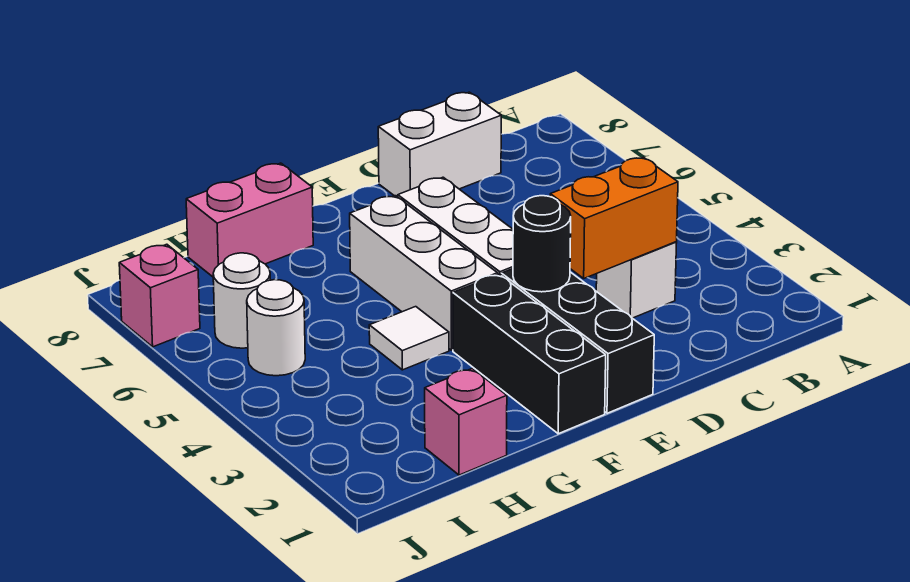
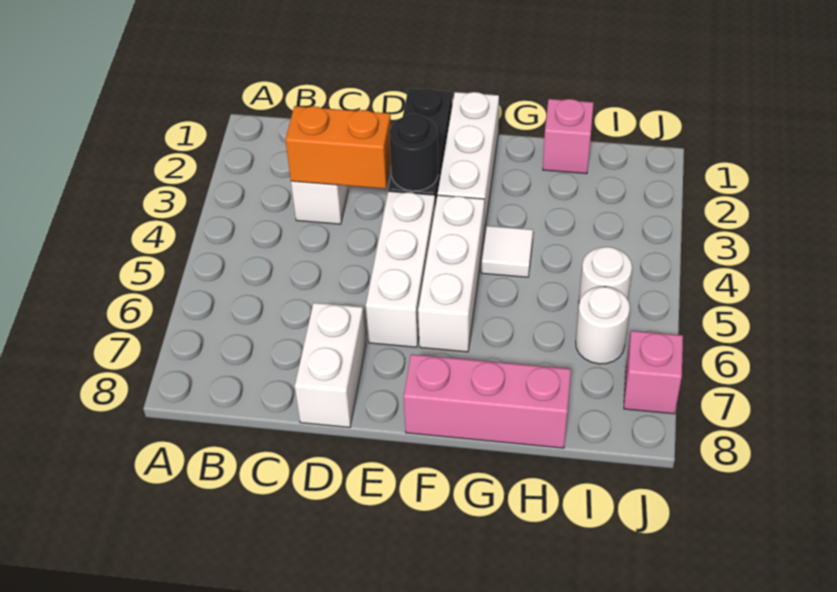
white 1x2 brick [378,92,501,197] -> white 1x2 brick turned to [295,303,366,428]
black 1x3 brick [453,274,606,434] -> white 1x3 brick [438,92,499,234]
pink 1x2 brick [186,163,313,277] -> pink 1x3 brick [404,354,571,448]

